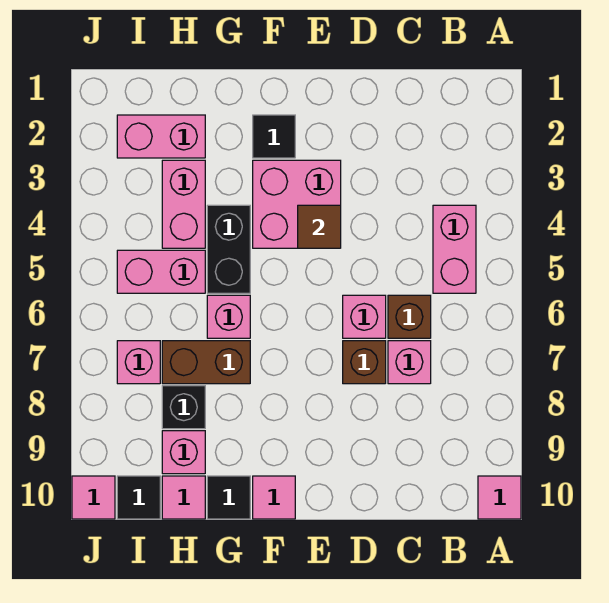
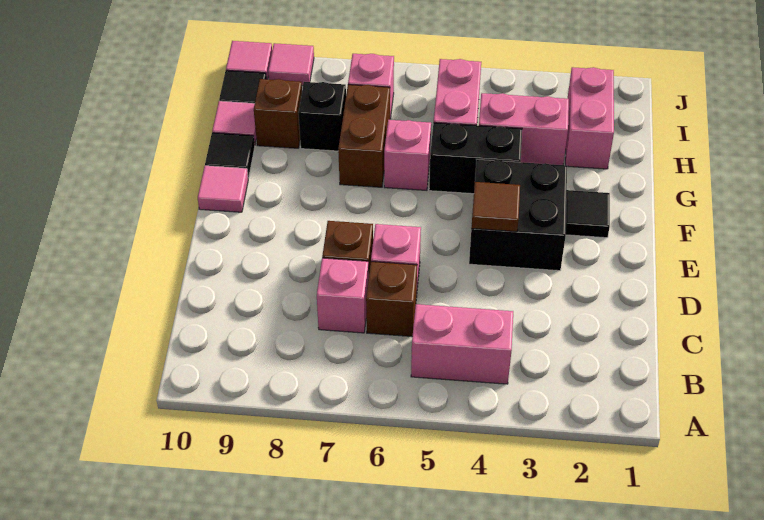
pink 1x1 tile [478,476,521,519] -> pink 1x1 tile moved to [268,43,314,86]
pink 2x2 brick [253,160,341,248] -> black 2x2 brick [469,159,567,271]
pink 1x1 brick [162,431,205,474] -> brown 1x1 brick [254,79,302,148]

